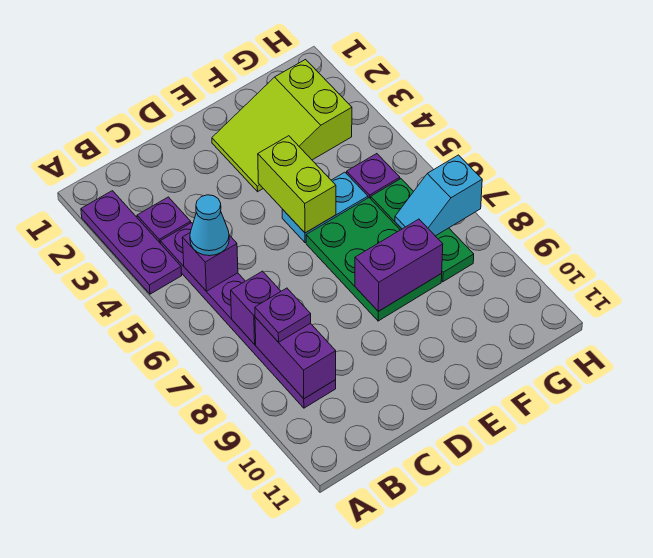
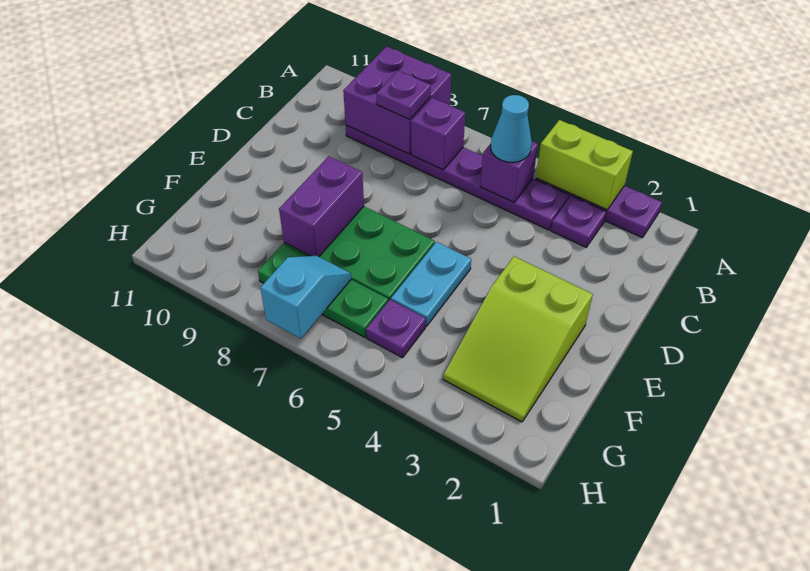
purple 1x2 brick [255,317,336,399] -> purple 2x2 brick [343,47,451,154]
lime 2x3 slope [212,60,352,192] -> lime 2x3 slope turned to [443,256,593,422]
lime 1x2 brick [258,136,336,233] -> lime 1x2 brick moved to [536,120,633,210]

